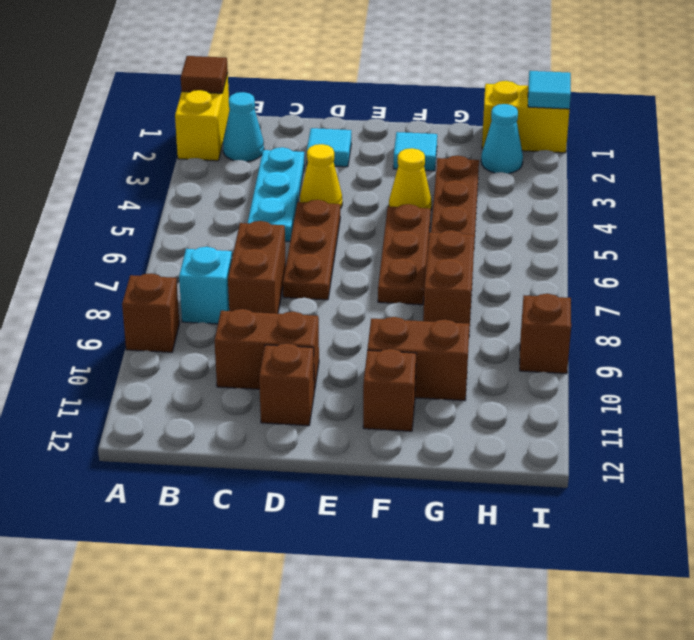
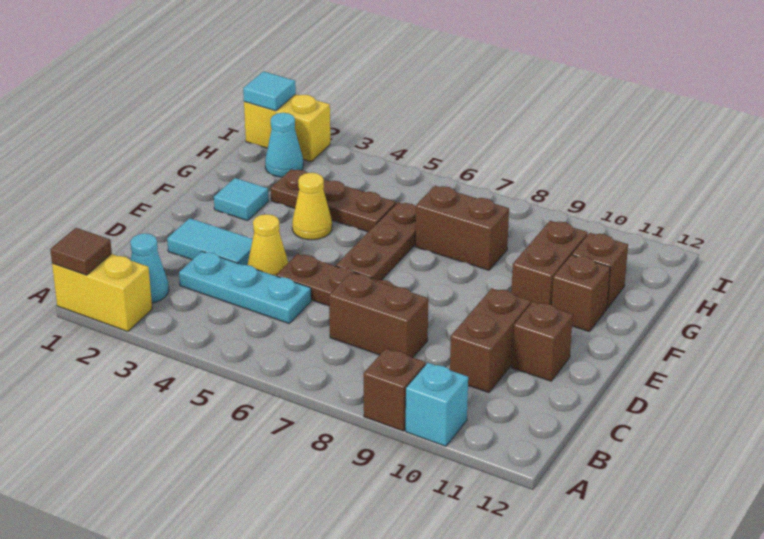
cyan 1x1 brick [179,247,232,324] -> cyan 1x1 brick moved to [406,363,468,446]
cyan 1x1 tile [307,128,351,167] -> cyan 1x2 tile [167,218,253,265]
brown 1x3 plate [378,204,431,305] -> brown 1x3 plate turned to [336,202,416,280]
yellow 1x2 brick [482,81,570,153] -> yellow 1x2 brick turned to [244,94,330,162]
brown 1x1 brick [520,294,571,374] -> brown 1x1 brick moved to [572,233,628,308]

